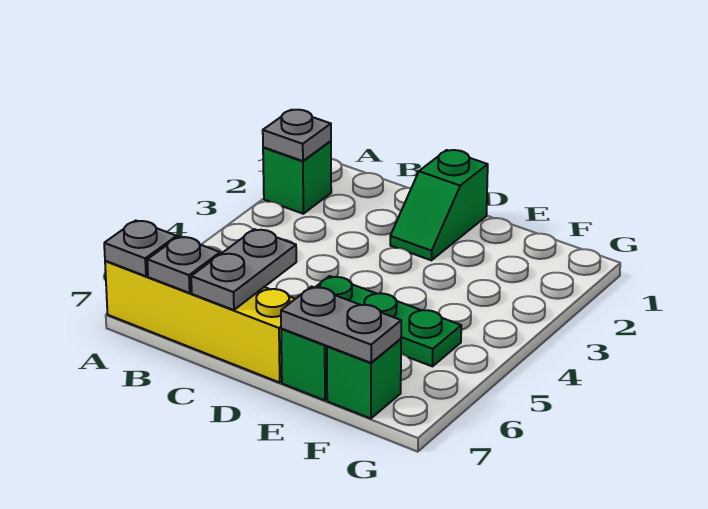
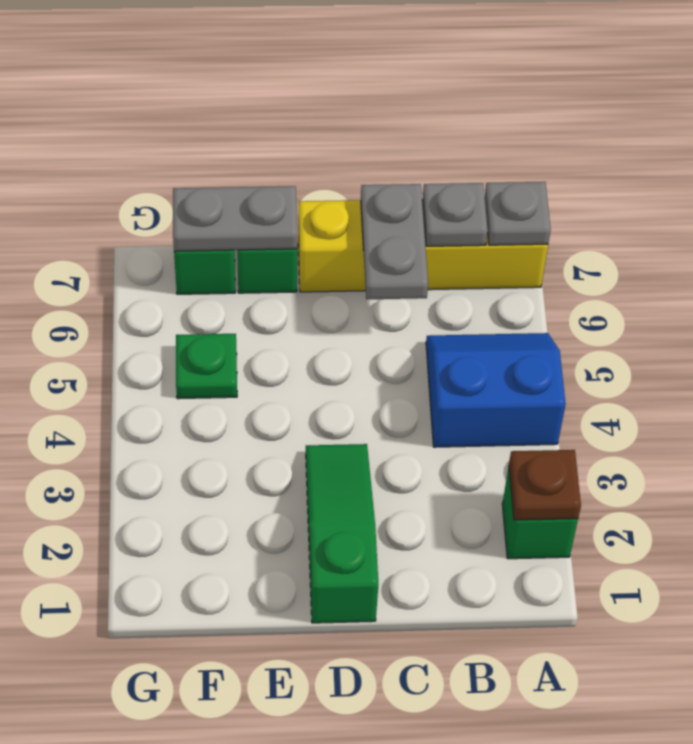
grey 1x1 plate [263,110,331,161] -> brown 1x1 plate [509,450,581,520]
none -> blue 2x2 slope [426,333,566,447]
green 1x2 slope [390,150,488,260] -> green 1x3 slope [306,444,378,623]
green 1x3 plate [315,276,461,366] -> green 1x1 plate [176,334,237,399]

